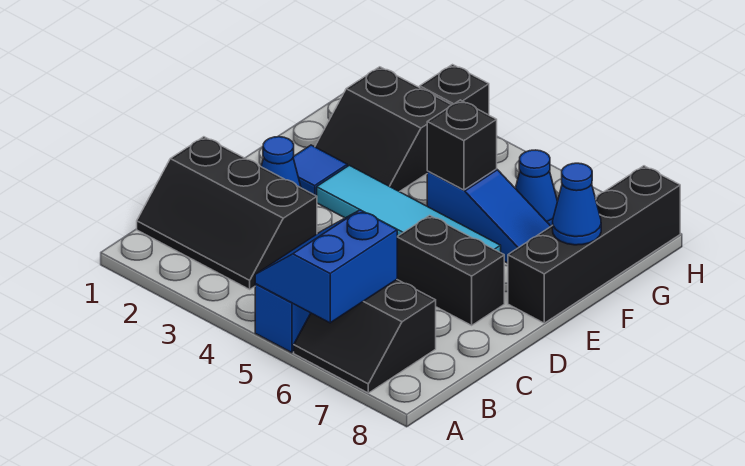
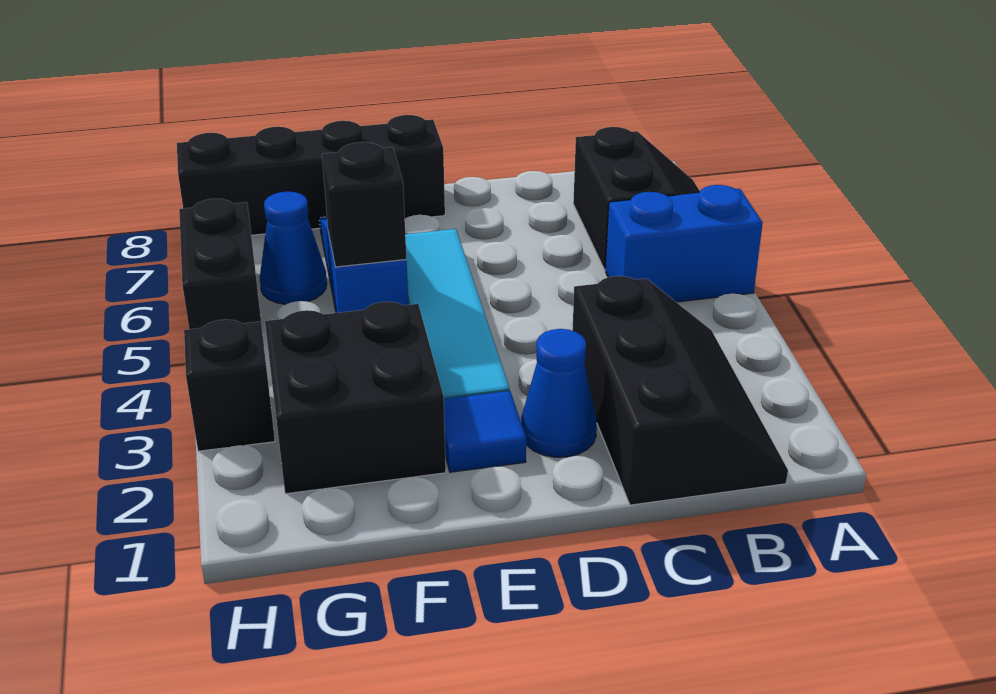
blue 2x2 slope [255,210,397,323] -> none
black 1x2 brick [397,215,504,325] -> black 1x2 brick moved to [179,199,263,334]
black 2x2 slope [315,67,451,192] -> black 2x2 brick [265,302,446,494]
blue 1x1 cone [553,163,601,245] -> none

